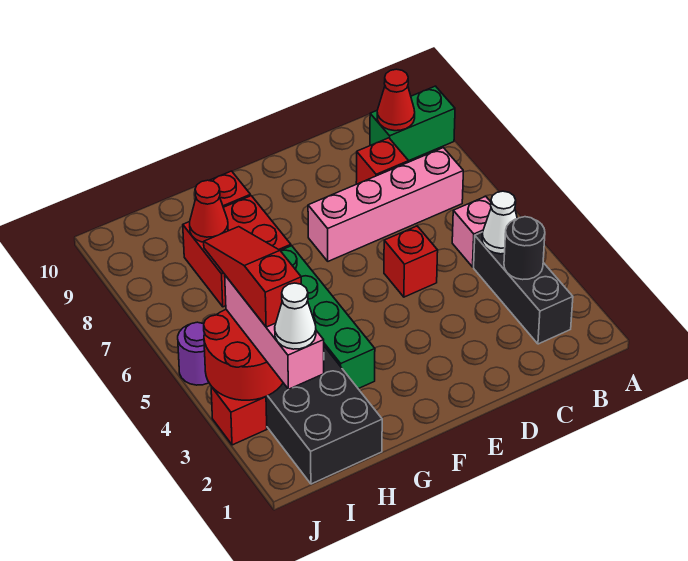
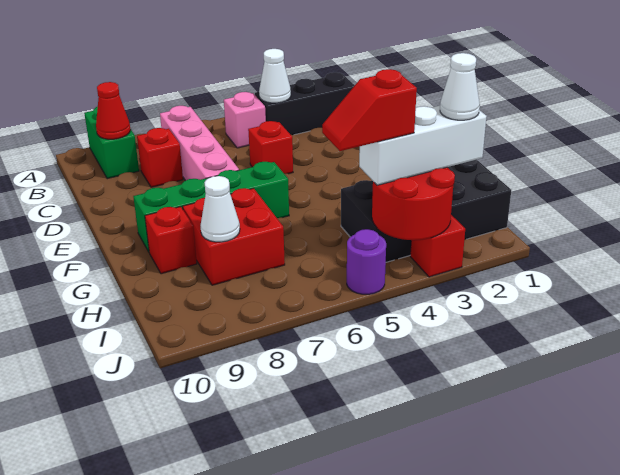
black 1x1 round brick [504,217,545,280] -> none
green 1x4 brick [280,246,375,389] -> green 1x4 brick moved to [133,162,289,252]
red 1x1 cone [190,180,228,242] -> white 1x1 cone [200,176,240,242]
pink 1x3 brick [225,275,324,389] -> white 1x3 brick [359,105,487,185]
red 1x3 slope [204,227,301,327] -> red 1x2 slope [322,69,417,151]

